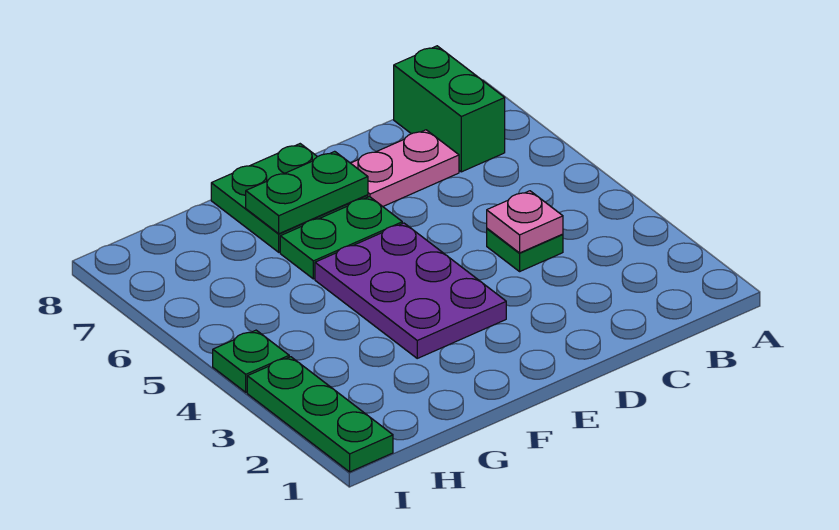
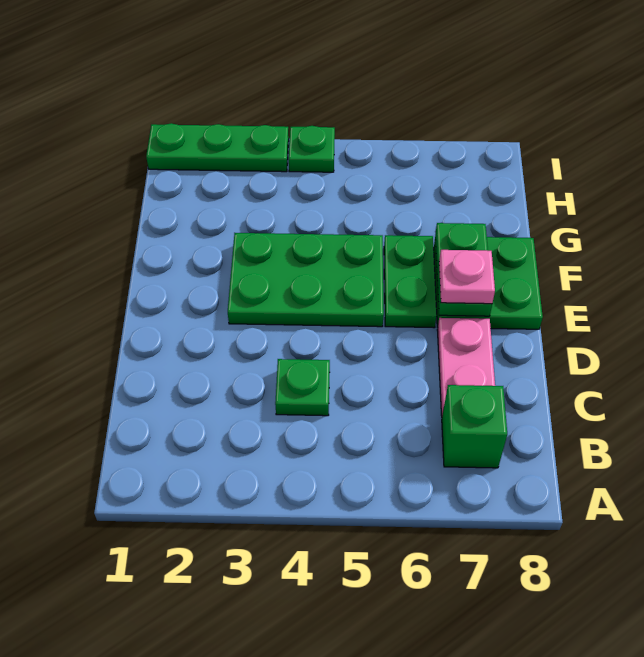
green 1x2 brick [394,46,505,172] -> green 1x1 brick [442,385,507,468]
pink 1x1 plate [487,191,563,253] -> pink 1x1 plate moved to [439,250,495,304]
purple 2x3 plate [315,223,506,358] -> green 2x3 plate [228,233,384,327]

